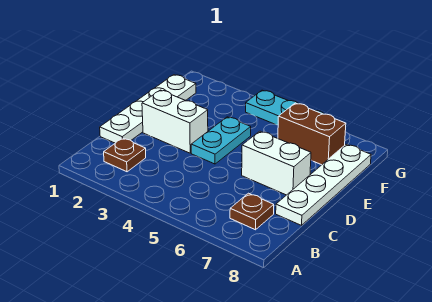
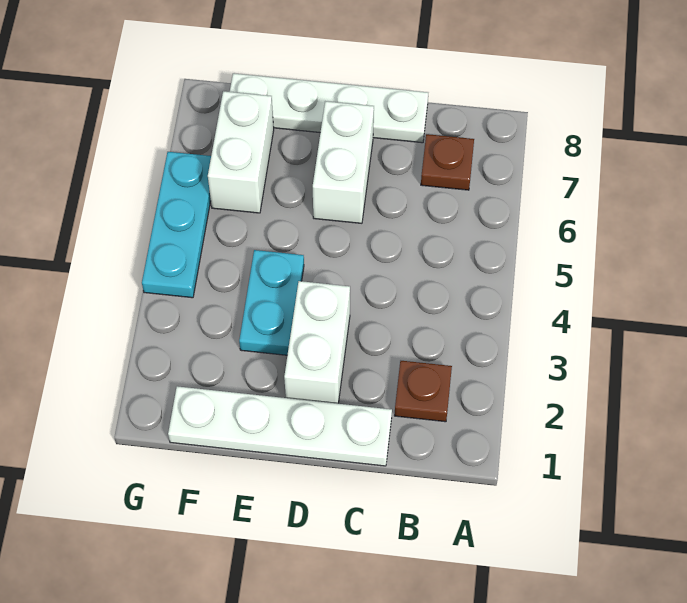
cyan 1x2 plate [191,117,251,164] -> cyan 1x2 plate turned to [239,250,304,355]
brown 1x2 brick [278,103,346,165] -> white 1x2 brick [208,91,274,213]

